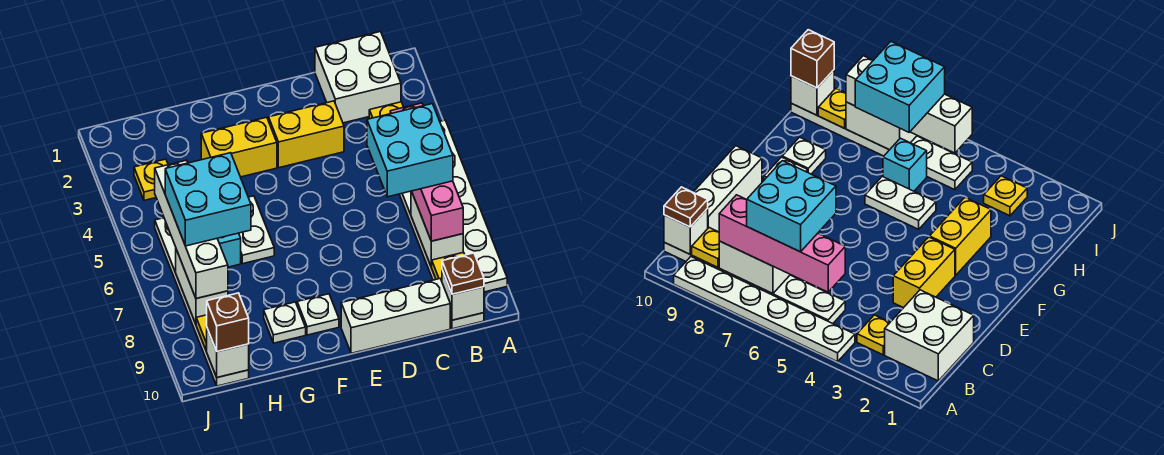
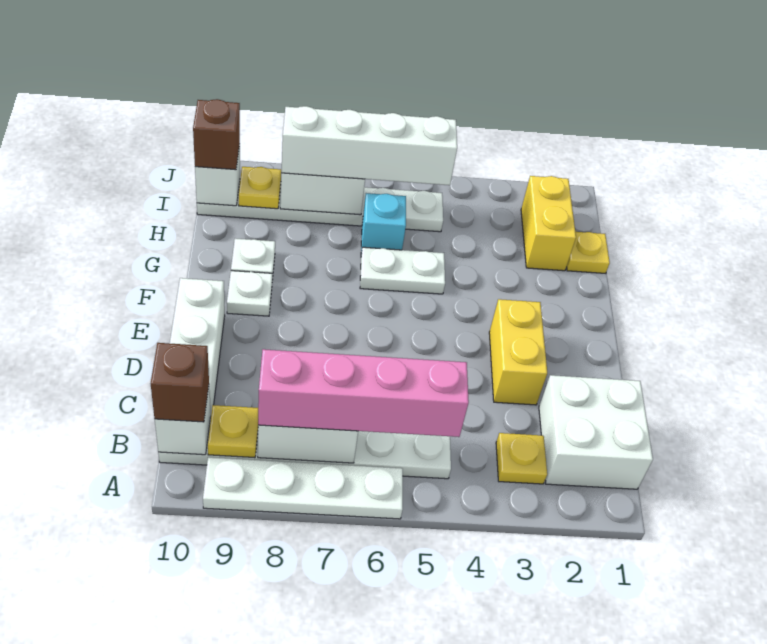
white 1x6 plate [440,120,507,292] -> white 1x4 plate [203,457,403,519]
cyan 2x2 brick [367,104,453,197] -> none
brown 1x1 plate [442,253,484,294] -> brown 1x1 brick [151,343,209,422]
yellow 1x2 brick [201,117,277,177] -> yellow 1x2 brick moved to [521,176,576,271]
cyan 2x2 brick [165,153,251,246] -> none
yellow 1x1 plate [134,159,168,200] -> yellow 1x1 plate moved to [567,232,610,273]

